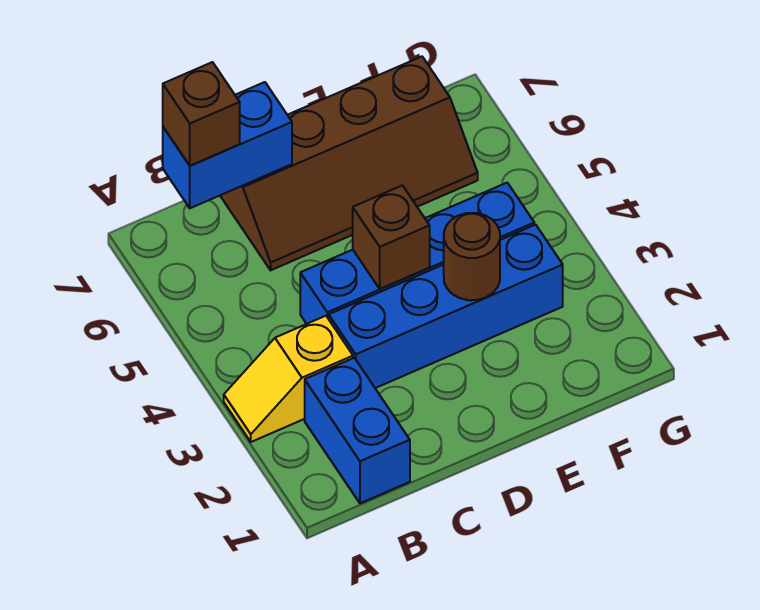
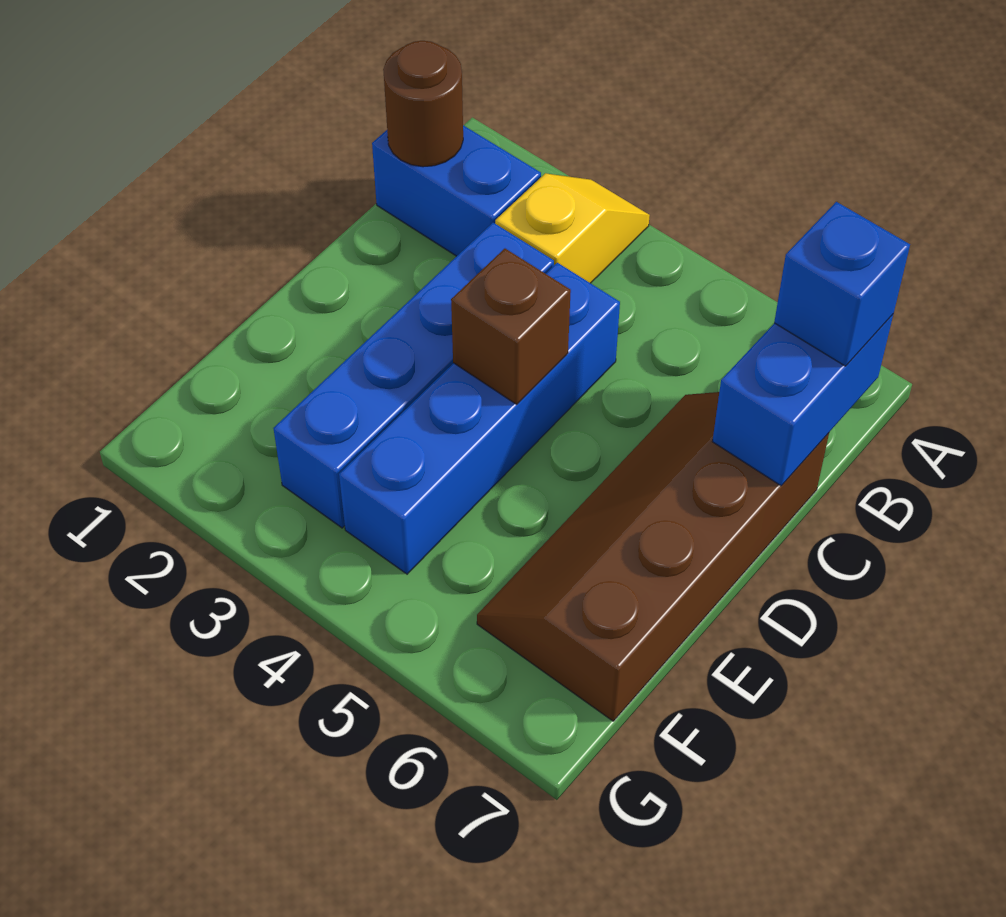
brown 1x1 brick [163,62,240,166] -> blue 1x1 brick [774,202,910,366]
brown 1x1 round brick [444,213,500,300] -> brown 1x1 round brick moved to [383,41,463,167]

